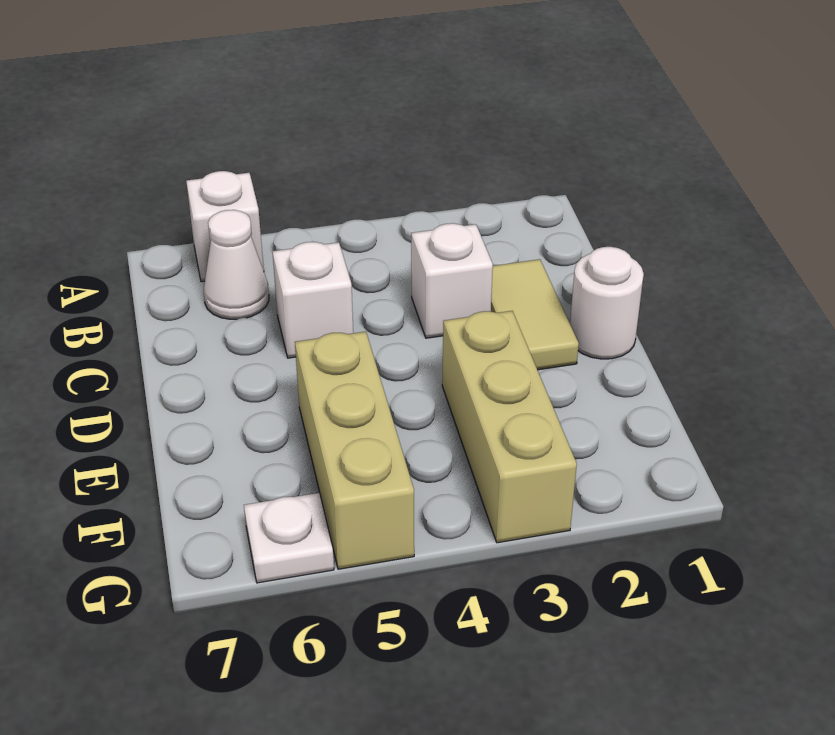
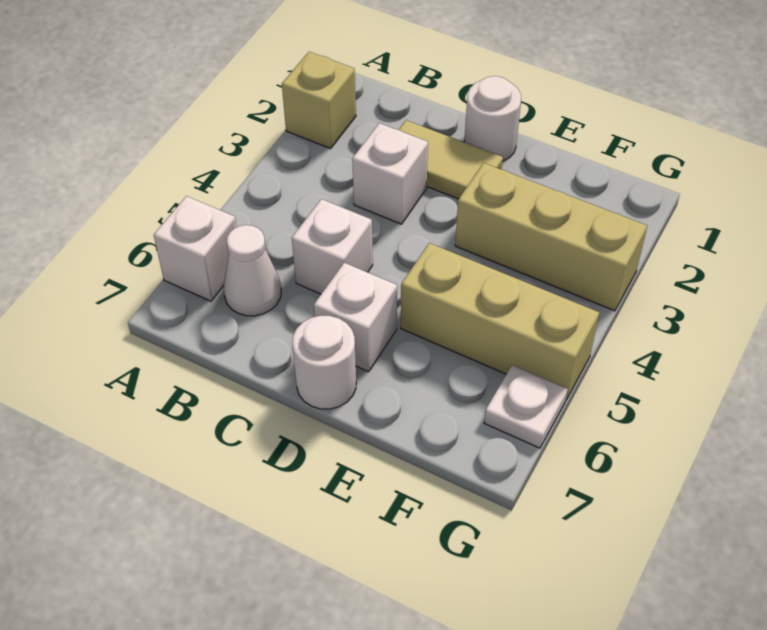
none -> tan 1x1 brick [282,52,356,149]
none -> white 1x1 brick [314,263,397,372]
none -> white 1x1 round brick [292,316,356,409]

